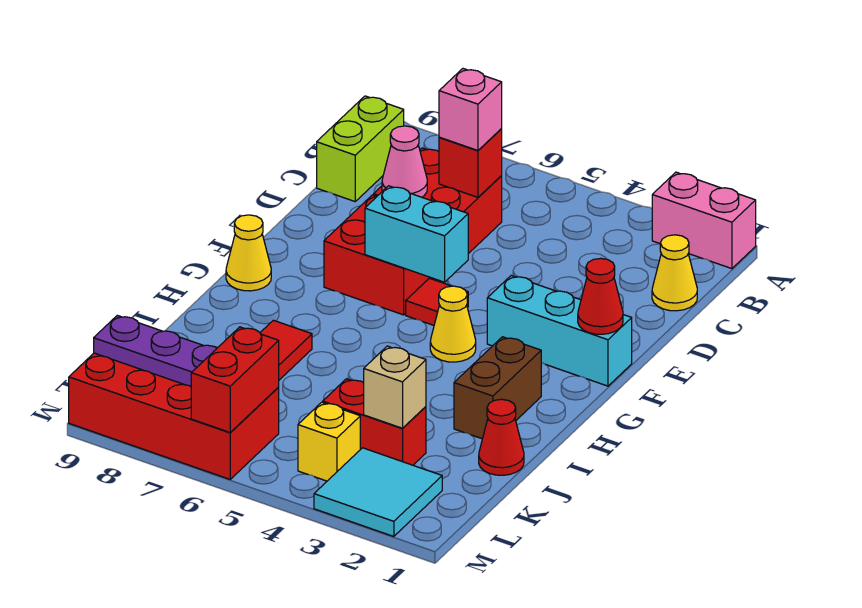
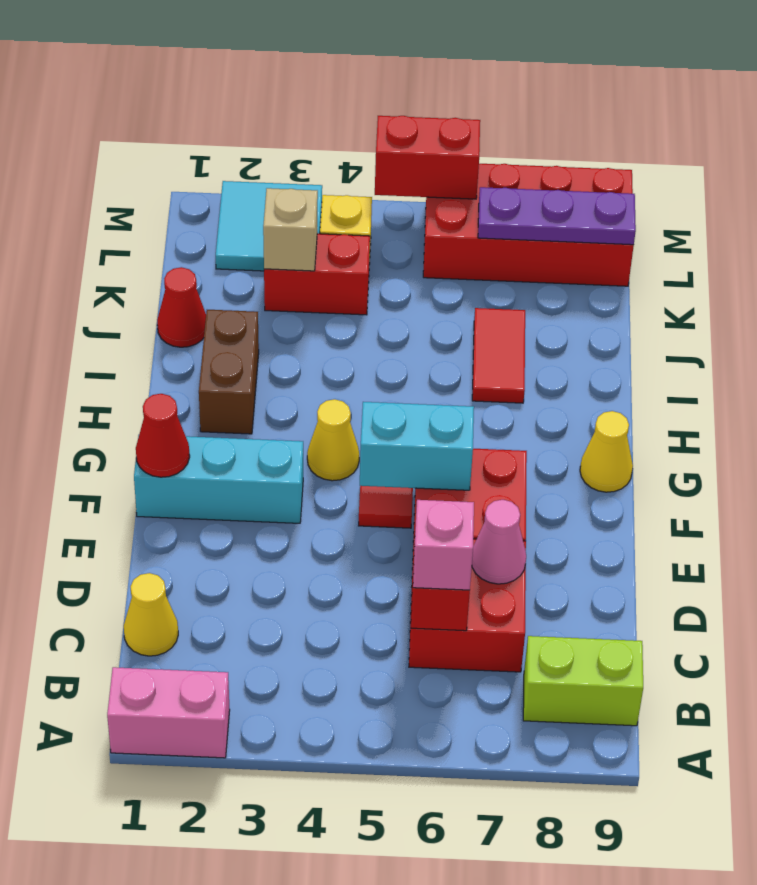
lime 1x2 brick [317,96,404,201] -> lime 1x2 brick turned to [523,636,643,726]
red 1x2 brick [191,327,279,433] -> red 1x2 brick turned to [375,116,480,199]

